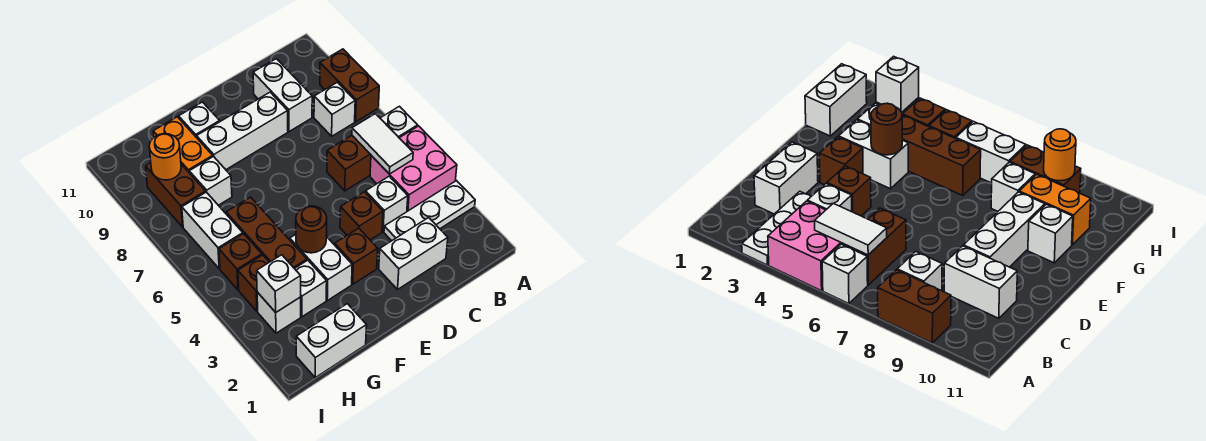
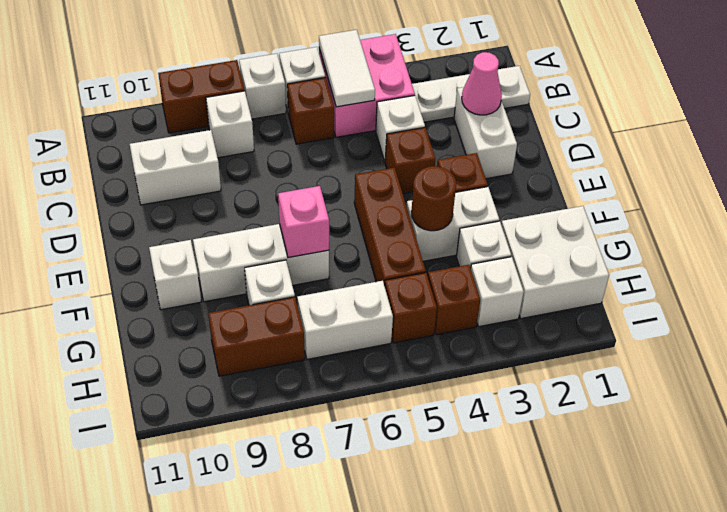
white 1x3 plate [384,181,475,241] -> white 1x3 plate turned to [412,66,530,122]
white 1x2 tile [352,114,413,174] -> white 1x2 tile turned to [319,30,375,107]
brown 1x2 brick [327,135,371,191] -> brown 1x1 brick [287,78,334,144]
none -> pink 1x1 cone [462,52,502,115]
white 1x3 brick [197,92,288,170] -> white 1x3 brick turned to [193,224,329,302]
none -> pink 1x1 brick [278,186,329,258]
white 1x2 brick [296,304,366,378] -> white 2x2 brick [501,206,609,319]
brown 1x3 brick [226,197,307,269] -> brown 1x3 brick turned to [354,168,426,286]
orange 1x2 brick [153,117,213,172] -> none
white 1x1 brick [257,255,301,312] -> white 1x1 brick moved to [239,54,286,119]
orange 1x1 round brick [149,134,181,180] -> none

